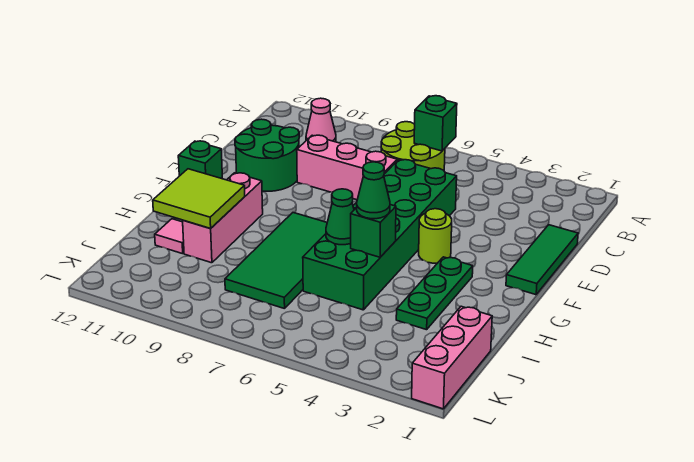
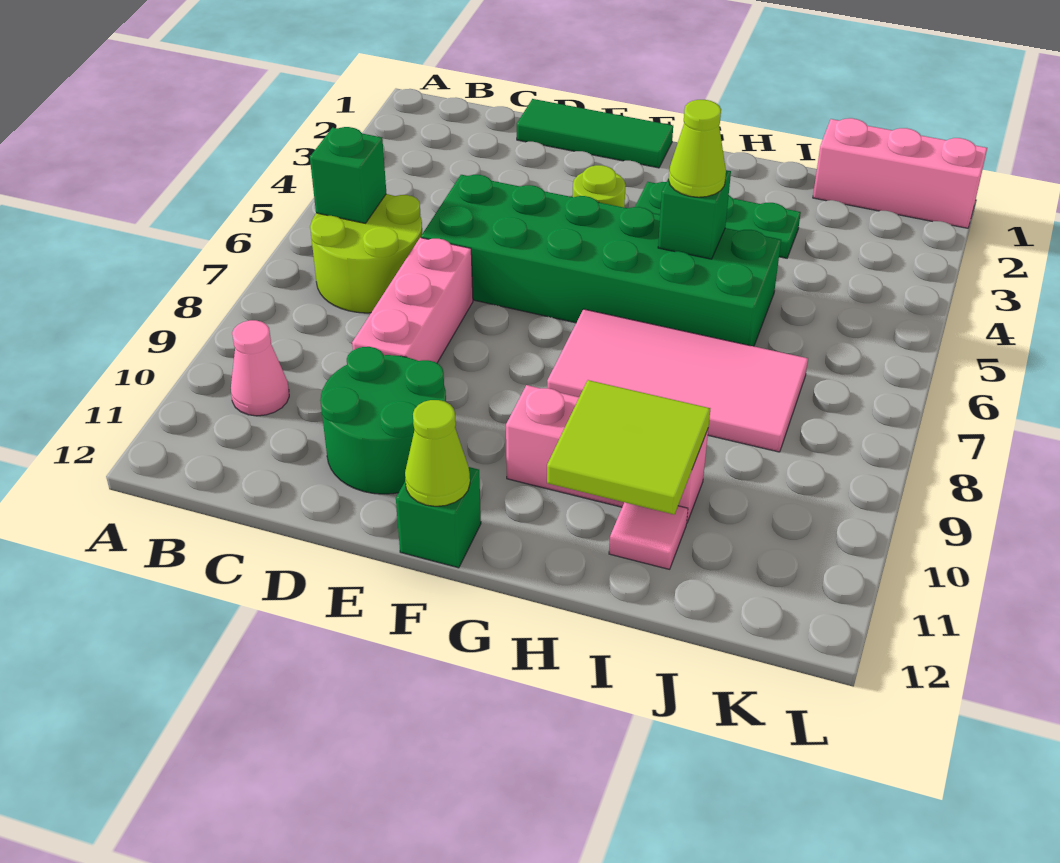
none -> lime 1x1 cone [405,400,470,506]
green 2x4 tile [225,213,327,309] -> pink 2x4 tile [547,309,808,452]
green 1x1 cone [357,162,390,219] -> lime 1x1 cone [669,100,726,197]
green 1x1 cone [326,189,354,245] -> none

